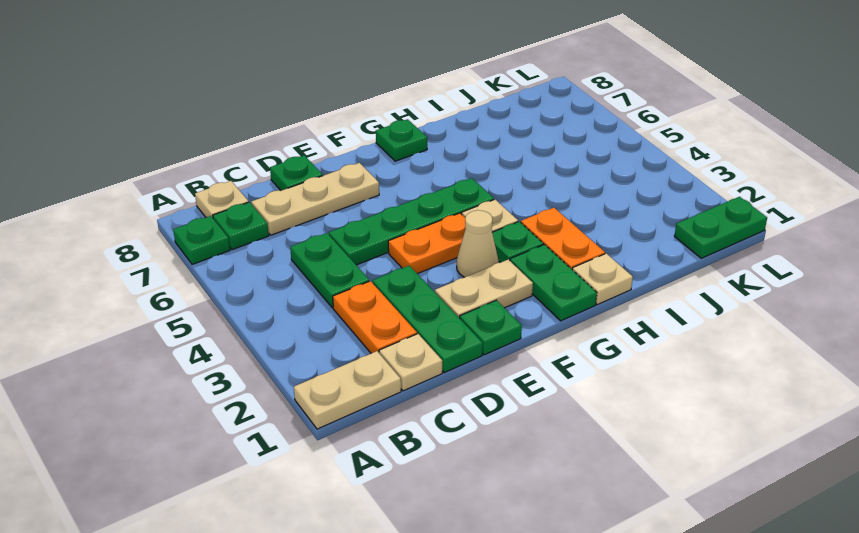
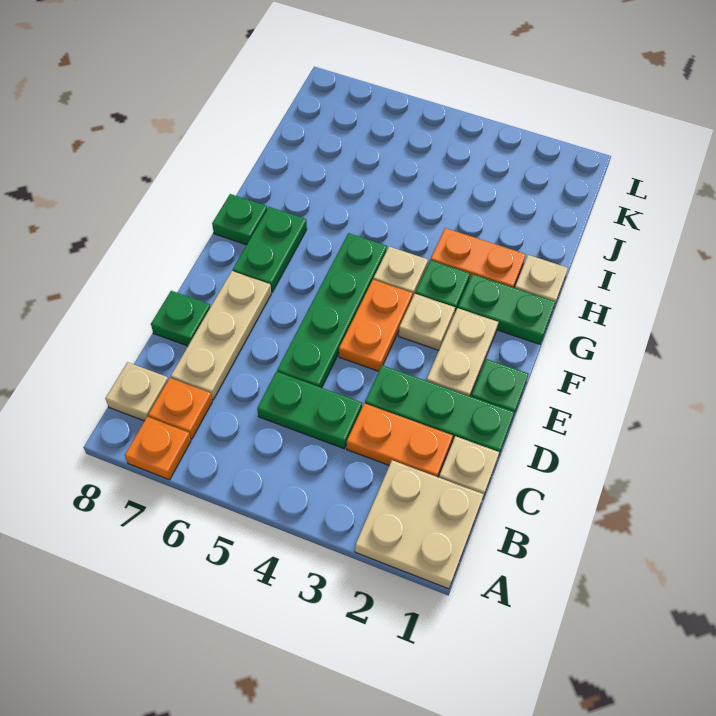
tan 1x2 plate [294,351,401,429] -> tan 2x2 plate [355,460,484,589]
green 1x1 plate [173,216,230,264] -> orange 1x1 plate [125,417,191,480]
green 1x1 plate [213,202,269,250] -> orange 1x1 plate [148,378,212,439]
tan 1x1 cone [457,210,499,277] -> tan 1x1 plate [399,294,455,350]
green 1x2 plate [674,197,767,258] -> green 1x2 plate moved to [233,207,307,292]

